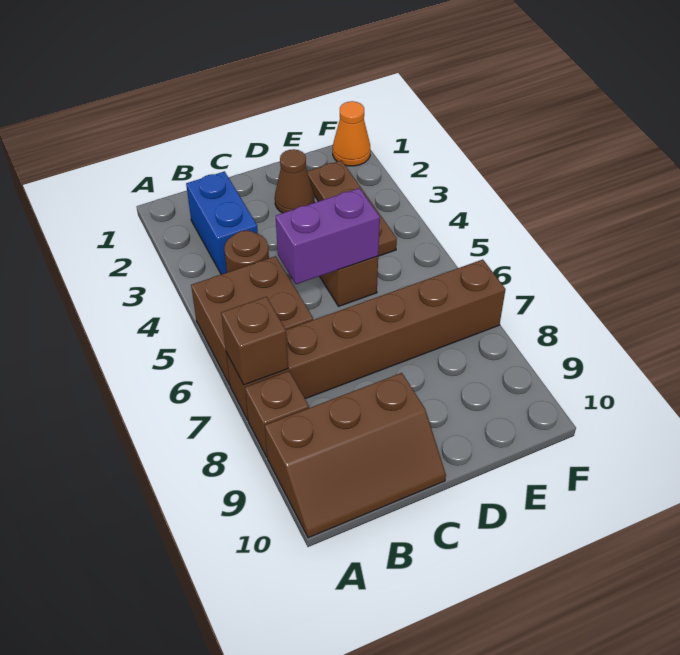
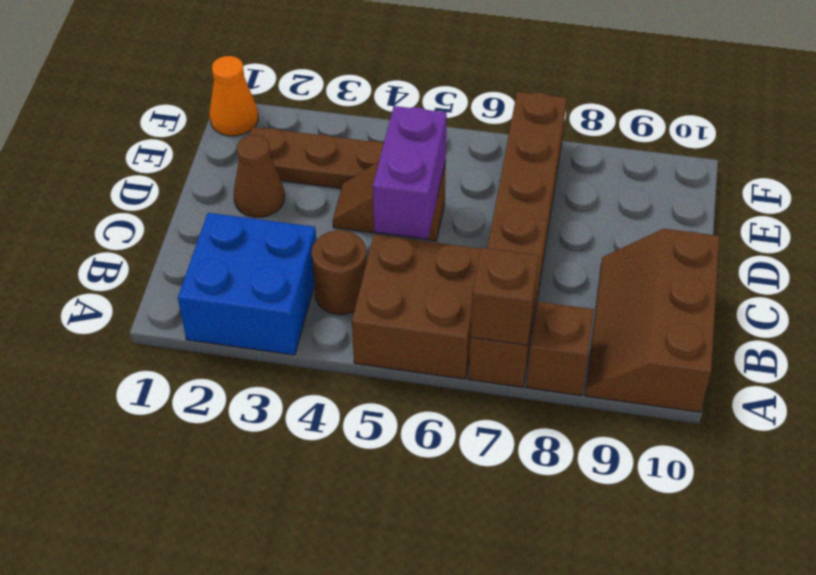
brown 2x3 slope [265,373,446,538] -> brown 2x3 slope turned to [585,229,719,412]
blue 1x2 brick [186,171,258,274] -> blue 2x2 brick [178,213,316,355]

